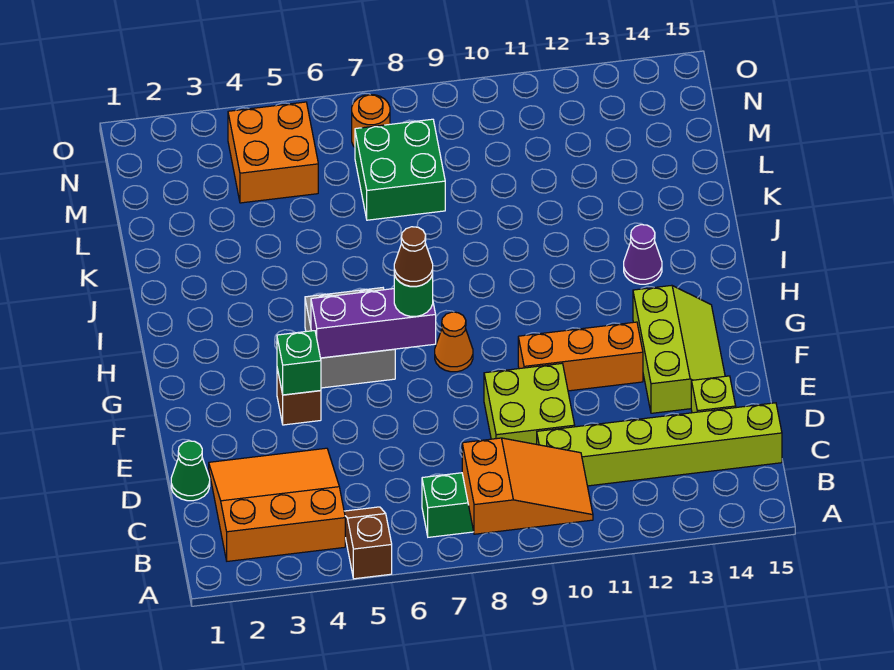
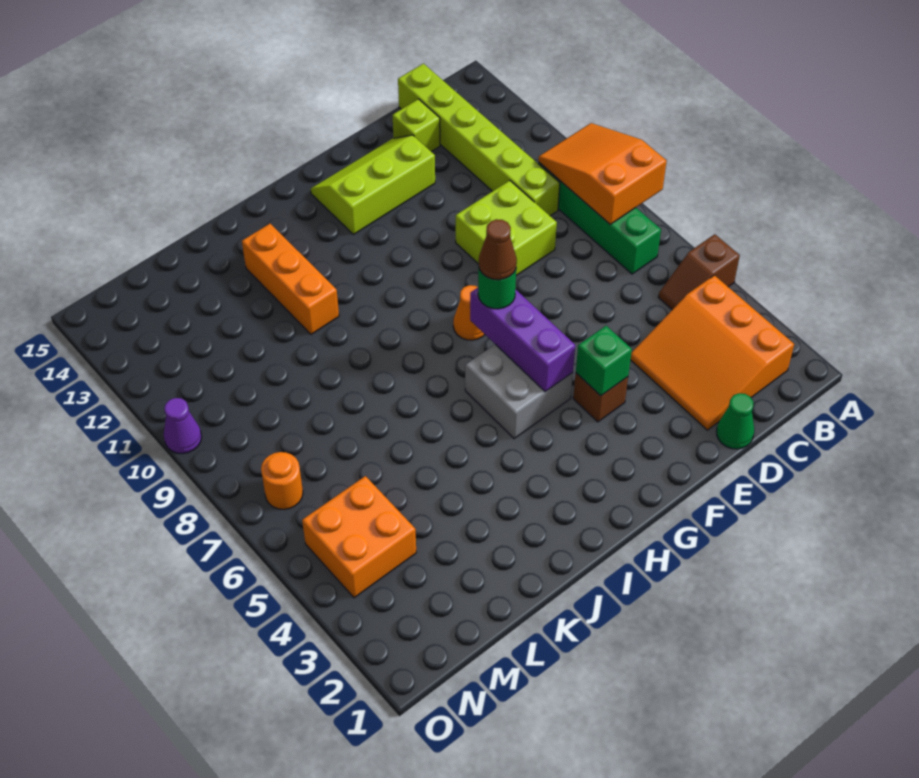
orange 1x3 brick [518,322,643,391] -> orange 1x3 brick moved to [242,224,339,334]
purple 1x1 cone [624,225,662,284] -> purple 1x1 cone moved to [164,398,202,454]
green 2x2 brick [355,119,445,220] -> none

